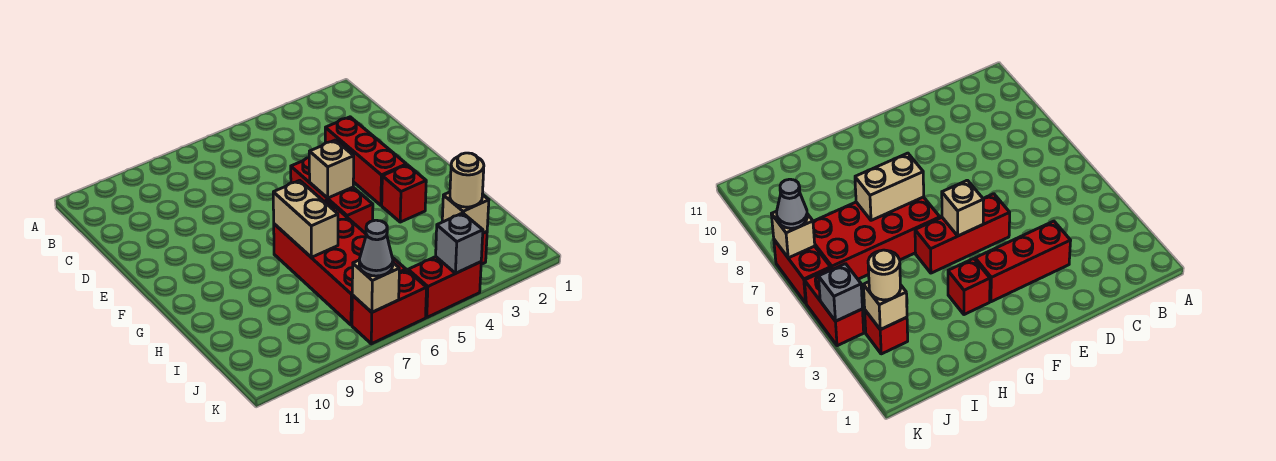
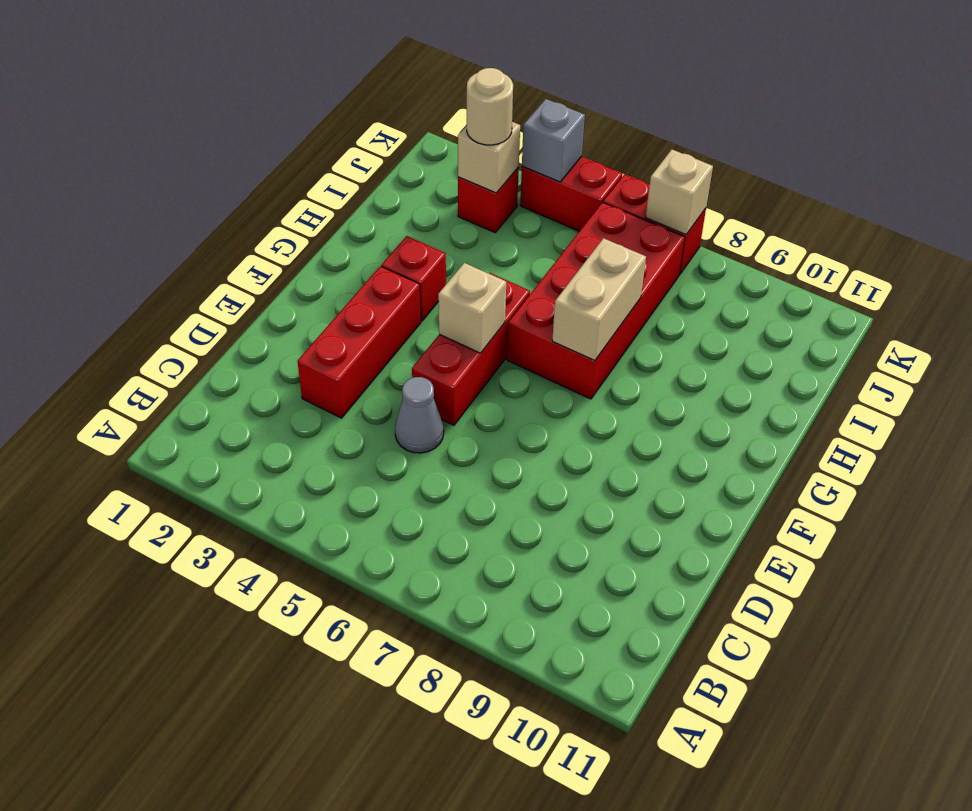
grey 1x1 cone [359,220,393,276] -> grey 1x1 cone moved to [395,377,444,453]

